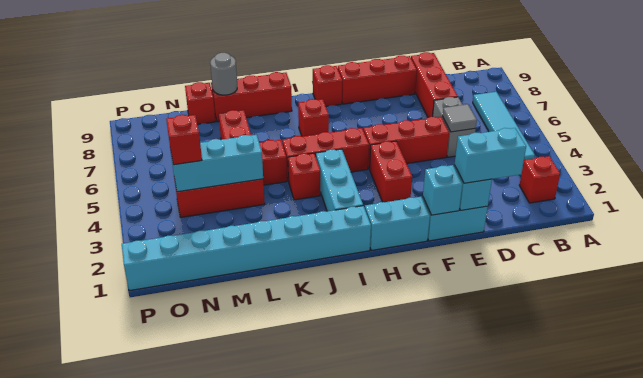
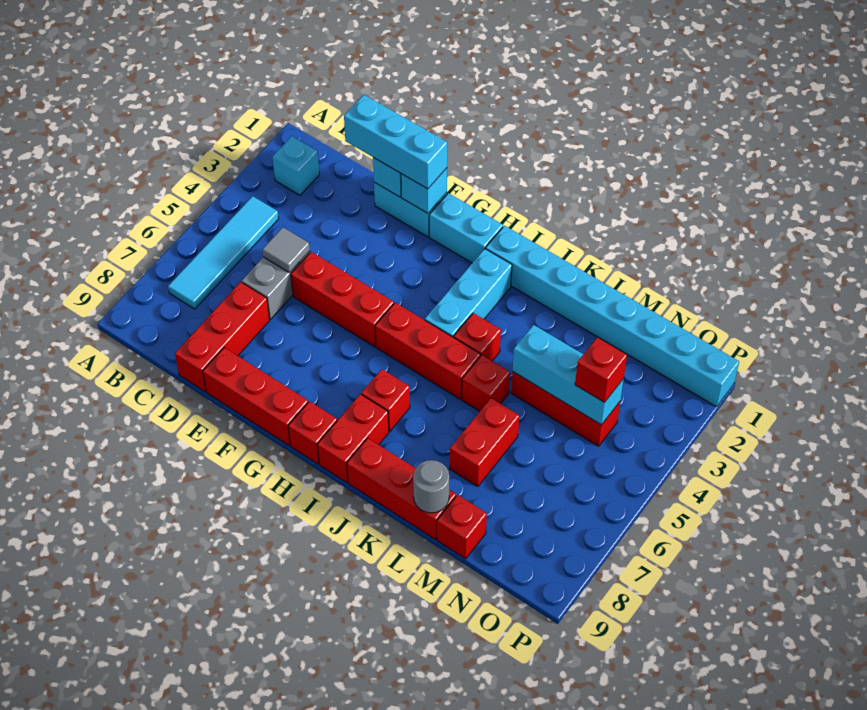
red 1x1 brick [519,156,560,203] -> cyan 1x1 brick [273,136,319,195]
cyan 1x2 brick [455,128,526,183] -> cyan 1x3 brick [344,95,447,189]
red 1x2 brick [370,141,412,202] -> red 1x2 brick moved to [317,394,389,483]

